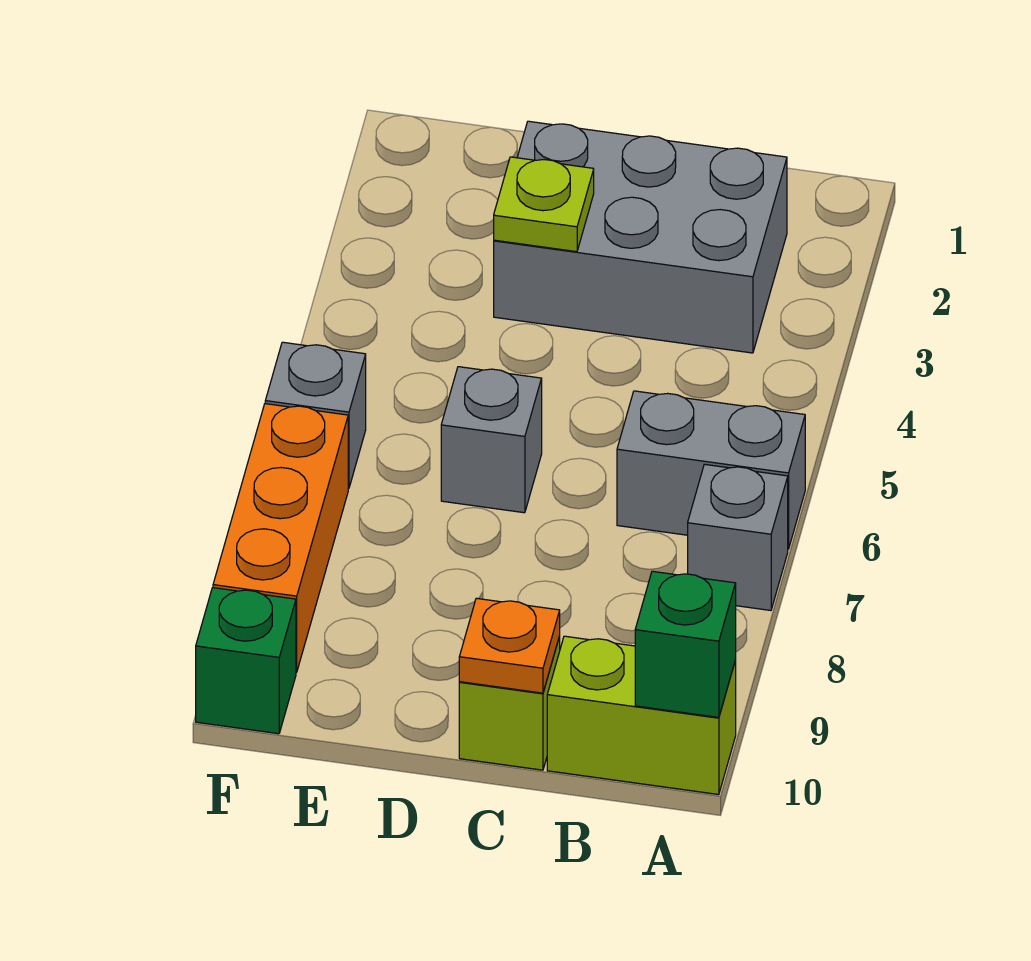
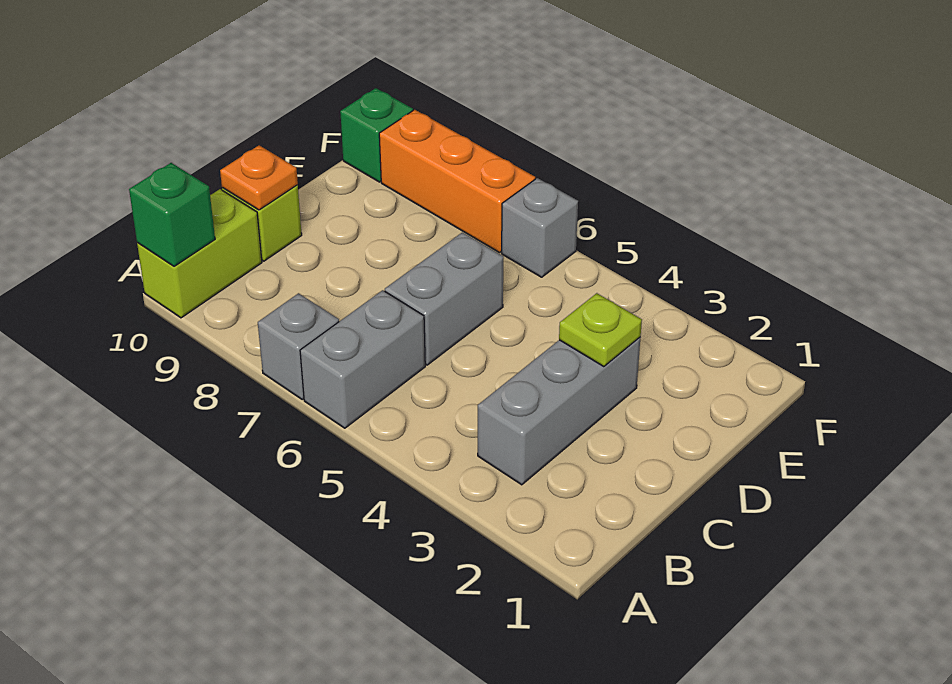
grey 2x3 brick [494,121,787,353] -> grey 1x3 brick [478,337,641,485]
grey 1x1 brick [441,367,542,513] -> grey 1x2 brick [385,232,503,365]

